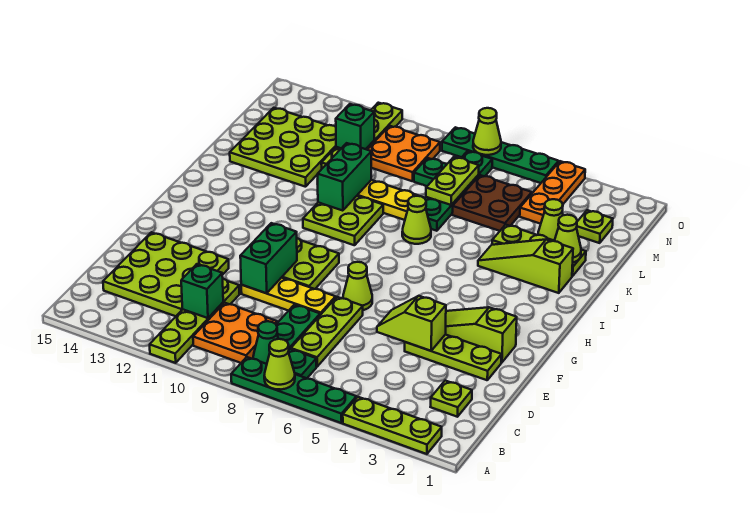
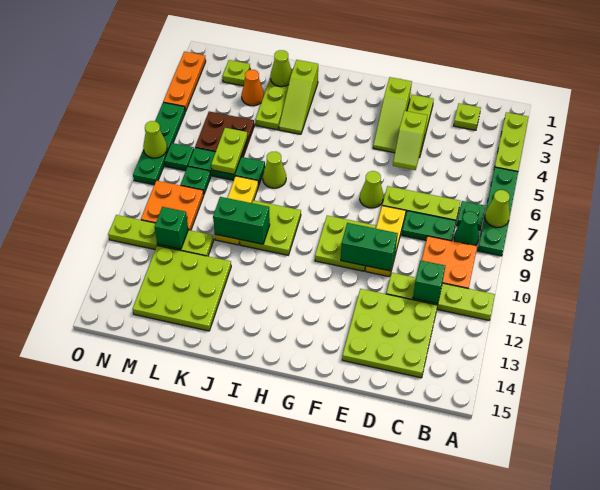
lime 1x1 cone [538,199,563,240] -> orange 1x1 cone [242,70,264,106]
lime 1x2 plate [426,157,479,205] -> lime 1x2 plate turned to [211,128,248,175]
orange 1x3 plate [520,161,585,224] -> orange 1x3 plate turned to [163,51,206,111]

